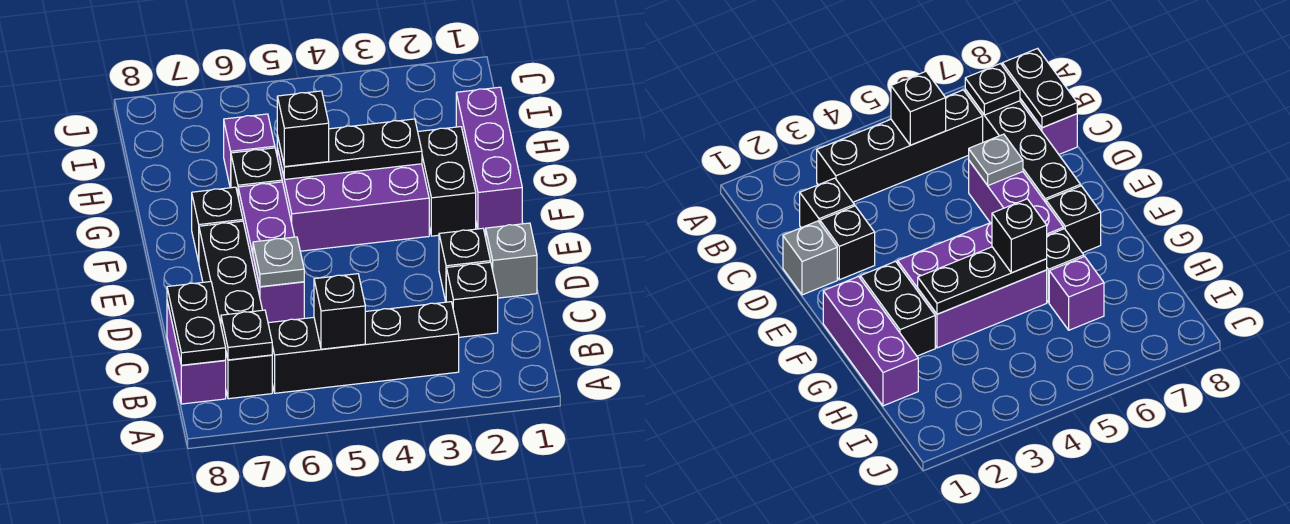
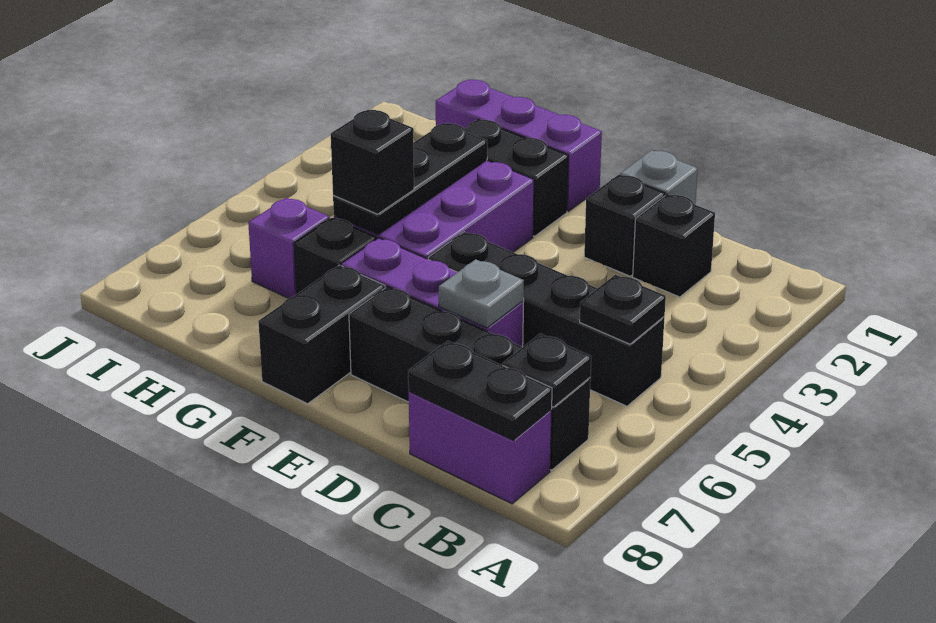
black 1x4 brick [268,302,459,393] -> black 1x4 brick turned to [428,232,665,406]
black 1x1 brick [314,274,365,349] -> black 1x1 plate [580,275,666,344]
black 1x1 brick [192,187,243,262] -> black 1x2 brick [258,265,385,404]

